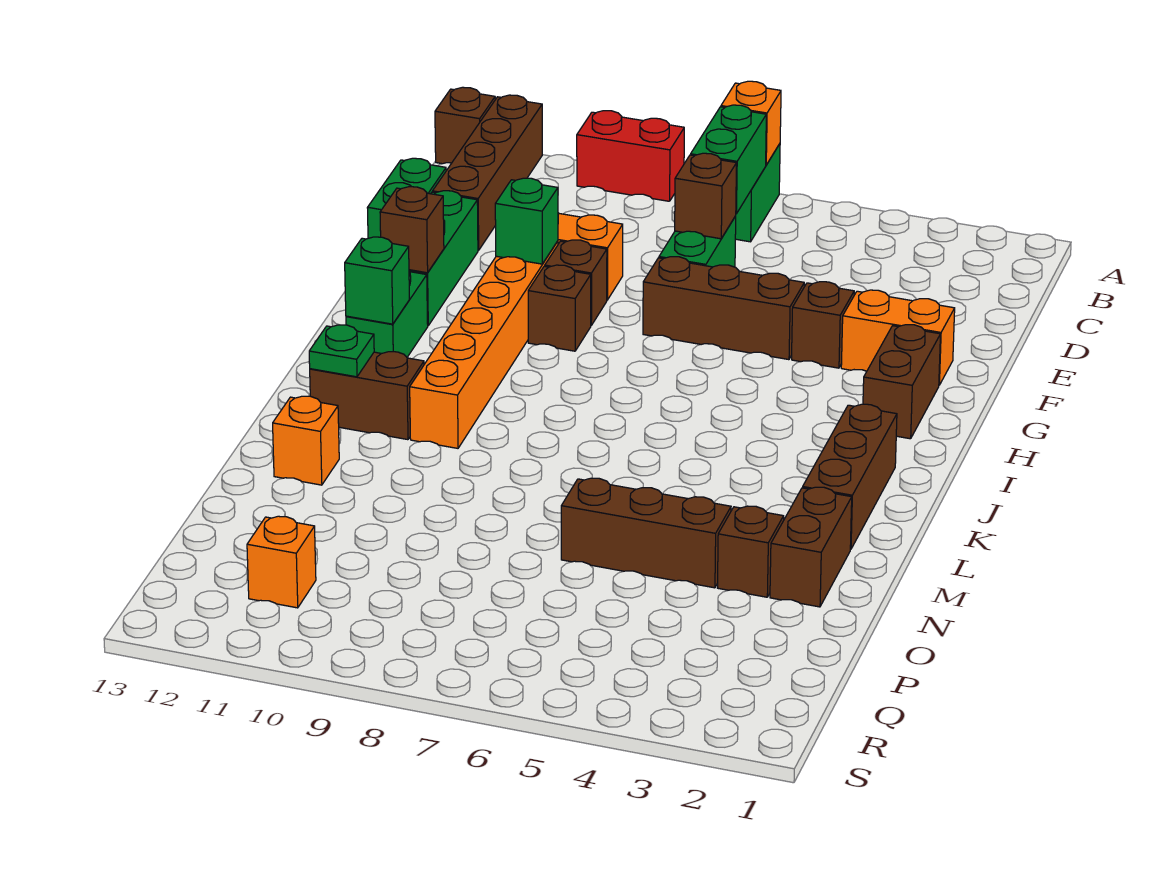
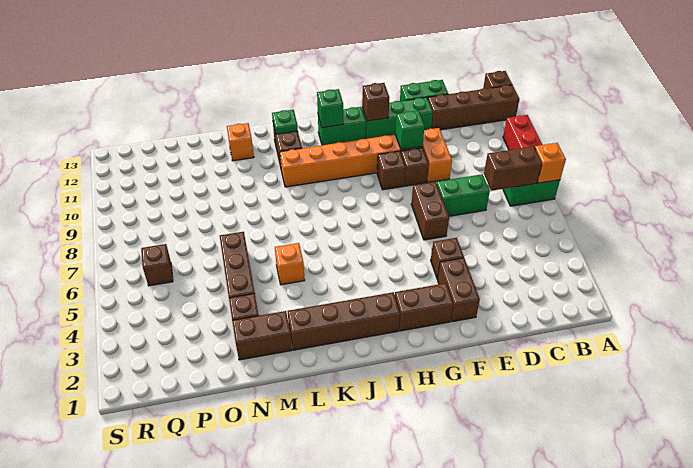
green 1x2 brick [691,105,766,214] -> brown 1x2 brick [484,146,542,191]
brown 1x1 brick [675,153,736,239] -> brown 1x1 brick moved to [141,244,173,286]
orange 1x2 brick [841,290,955,385] -> brown 1x2 brick [438,258,480,322]
brown 1x3 brick [643,257,804,360] -> brown 1x2 brick [411,182,449,240]
brown 1x3 brick [803,404,897,549] -> brown 1x4 brick [288,292,400,350]
orange 1x1 brick [247,516,316,608] -> orange 1x1 brick moved to [275,243,305,285]

